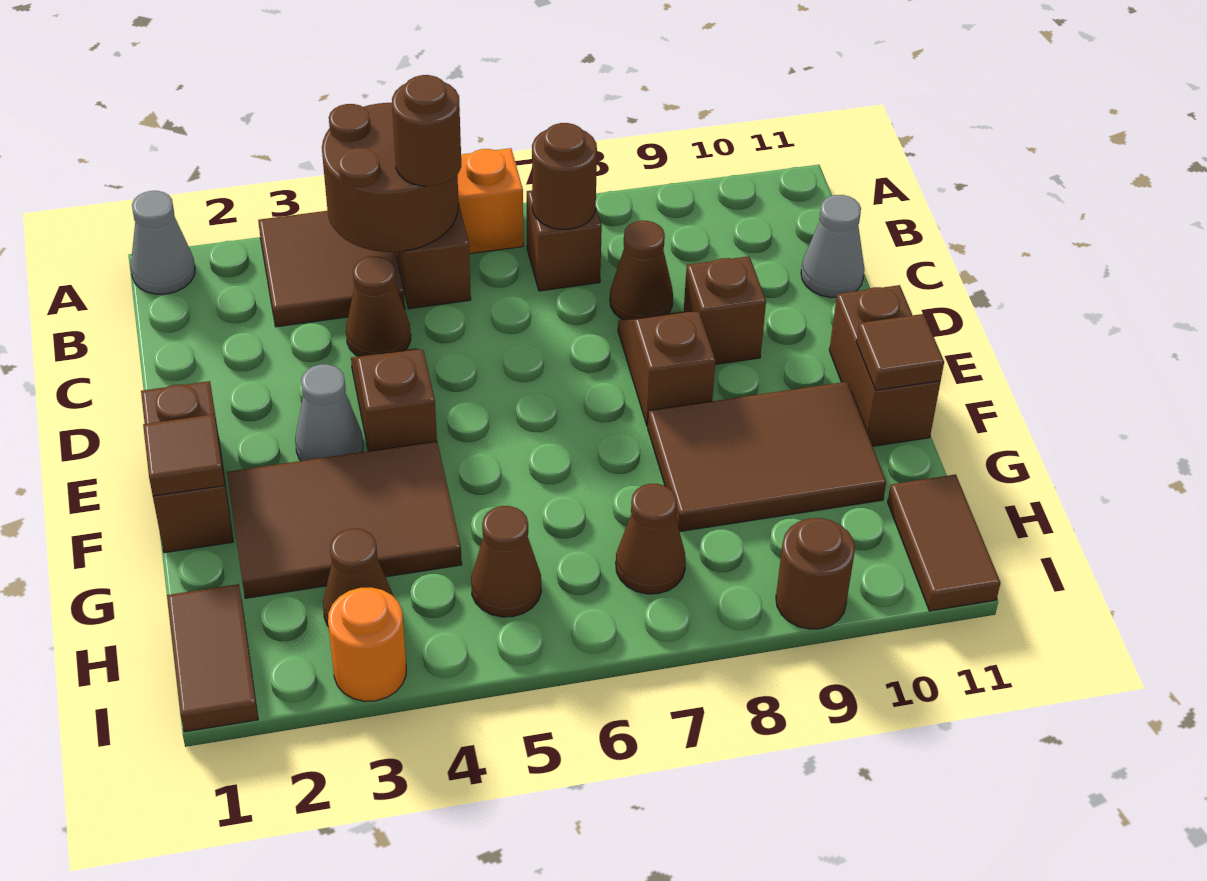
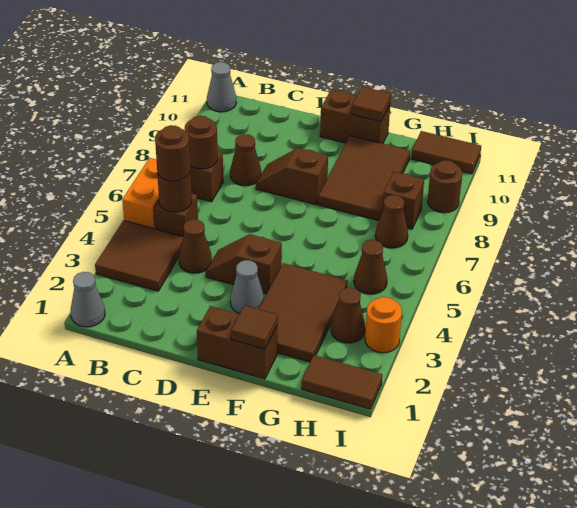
brown 2x2 round brick [322,103,459,252] -> brown 1x1 round brick [157,171,192,212]
grey 1x1 cone [801,195,864,298] -> grey 1x1 cone moved to [207,62,237,112]
brown 1x1 brick [684,256,766,364] -> brown 1x1 brick moved to [382,172,424,229]

